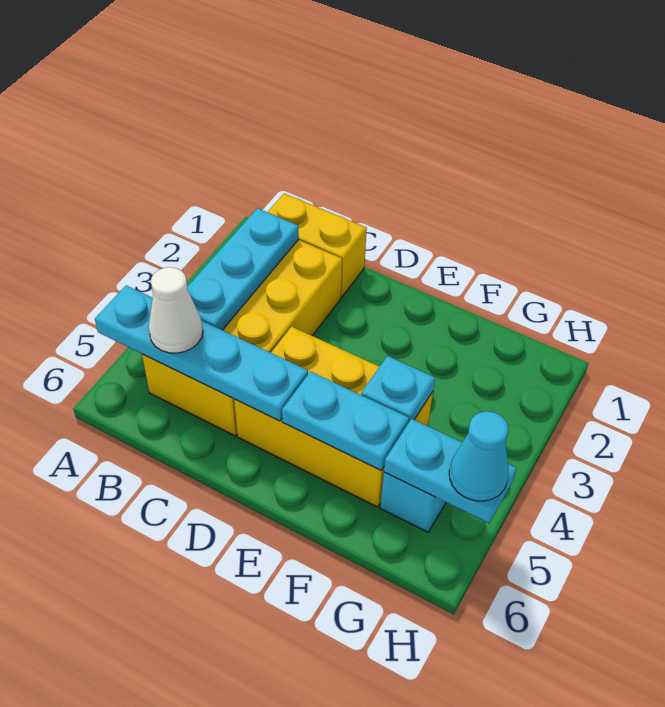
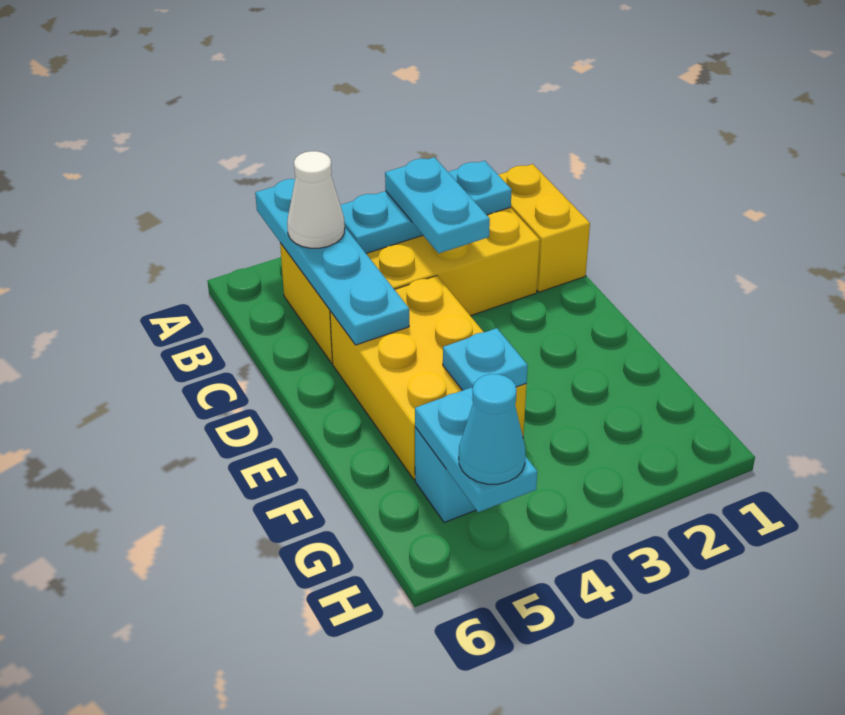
cyan 1x2 plate [282,372,409,470] -> cyan 1x2 plate moved to [385,157,490,253]

